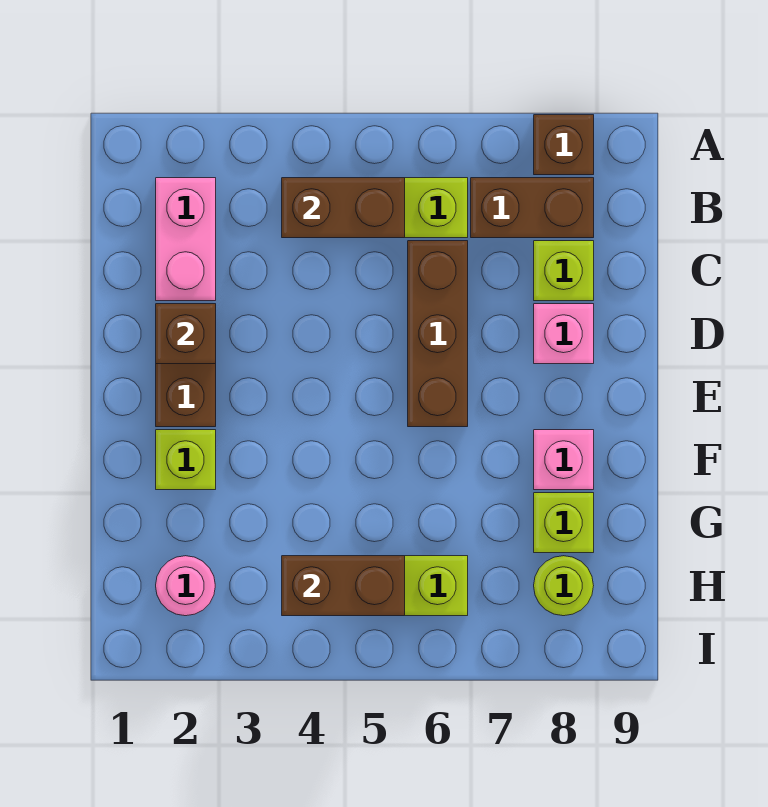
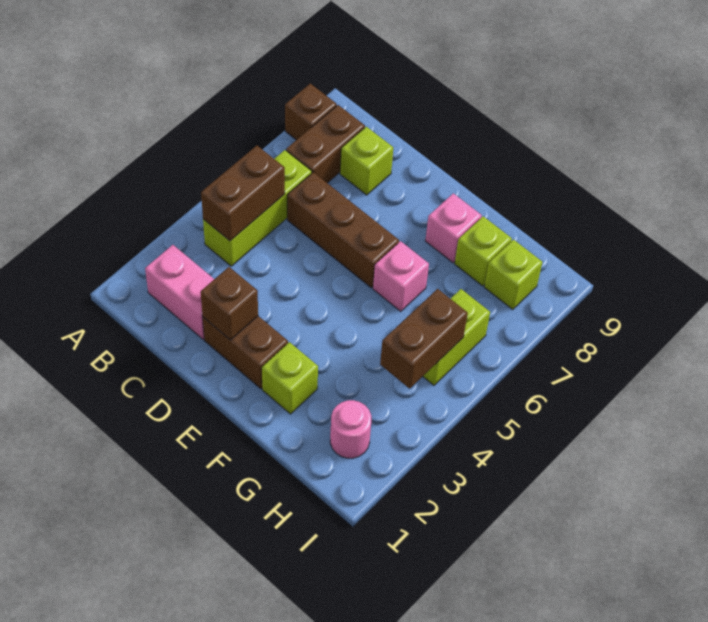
pink 1x1 brick [534,304,594,364] -> pink 1x1 brick moved to [373,241,429,312]
lime 1x1 round brick [534,556,594,616] -> lime 1x1 brick [484,240,542,310]

